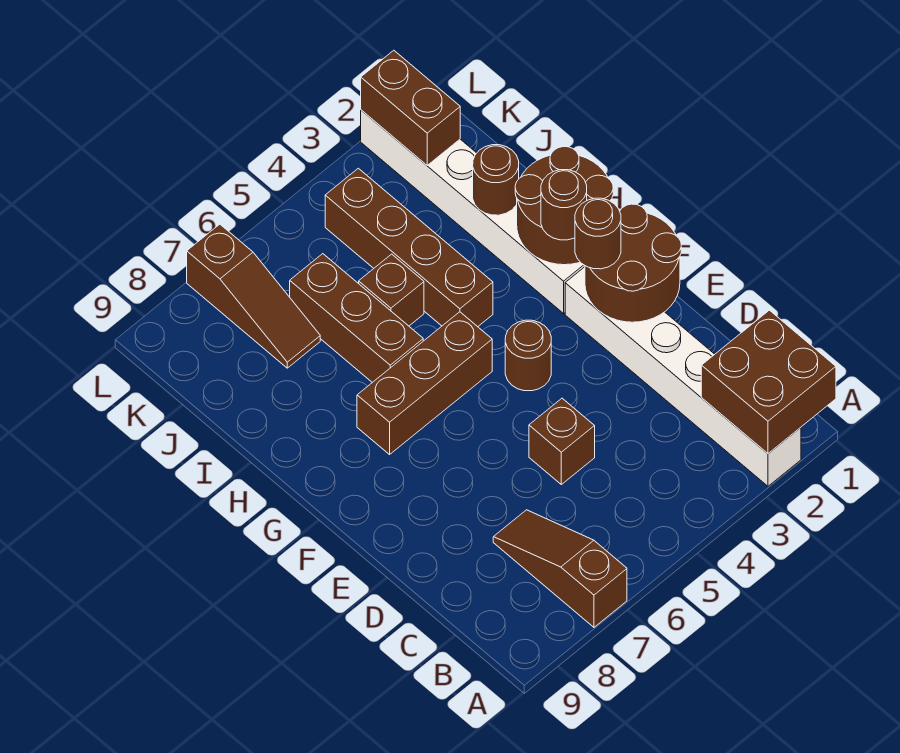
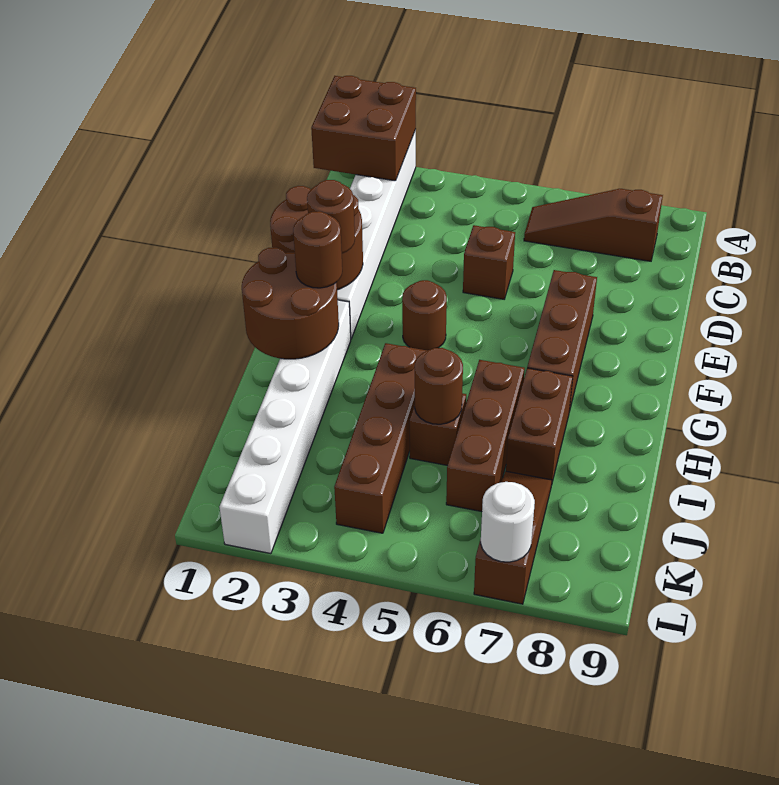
brown 1x3 slope [493,510,627,627] -> brown 1x3 slope turned to [524,189,663,261]
brown 1x3 brick [357,312,492,454] -> brown 1x3 brick turned to [527,270,597,412]
brown 1x1 round brick [473,145,519,215] -> brown 1x1 round brick moved to [415,348,463,424]
brown 1x2 brick [361,50,460,165] -> brown 1x2 brick moved to [506,368,573,482]
none -> white 1x1 round brick [481,482,535,562]

